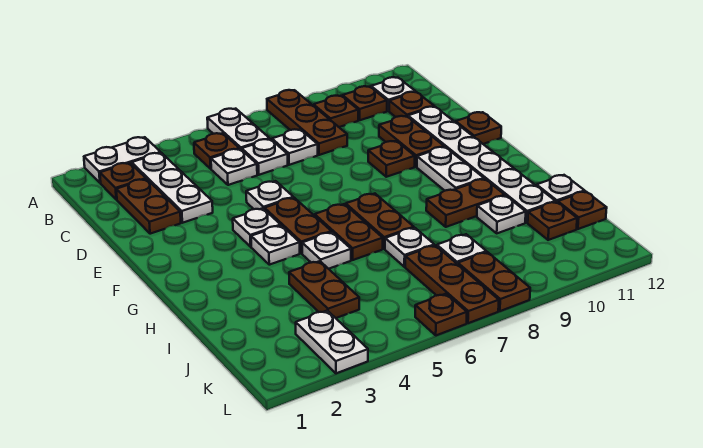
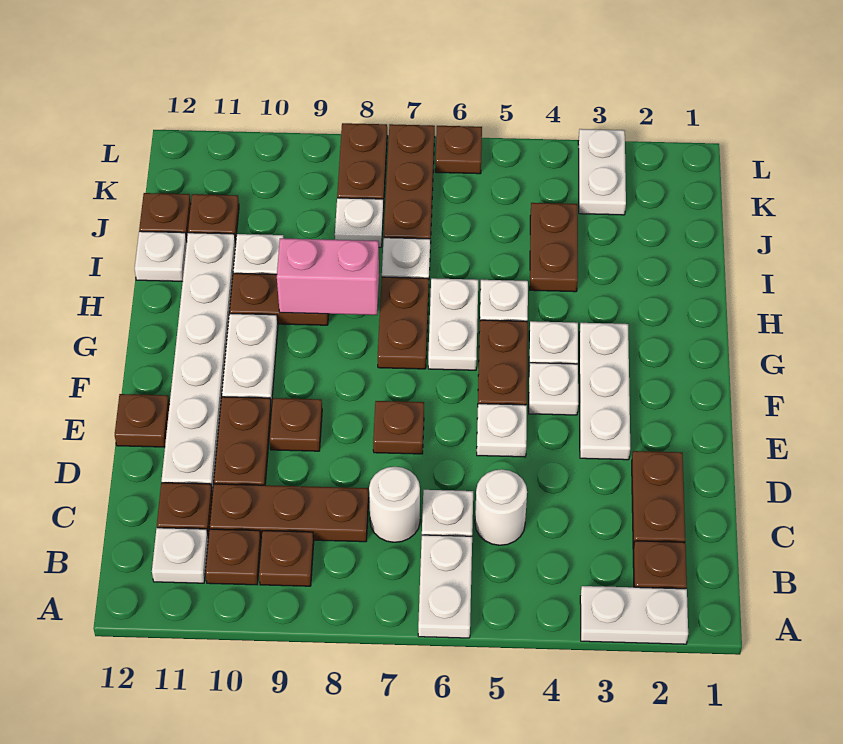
brown 1x3 plate [267,90,347,155] -> brown 1x3 plate turned to [210,484,369,542]
white 1x3 plate [132,153,213,223] -> white 1x3 plate moved to [579,323,630,460]
brown 1x1 plate [194,133,239,169] -> brown 1x1 plate moved to [373,401,424,454]
white 1x1 plate [211,149,257,185] -> white 1x1 round brick [475,469,527,545]
white 1x1 plate [272,129,318,165] -> white 1x1 round brick [369,467,420,542]
brown 1x2 plate [315,204,383,260] -> white 1x2 plate [428,278,478,370]
none -> pink 1x2 brick [277,238,379,315]

